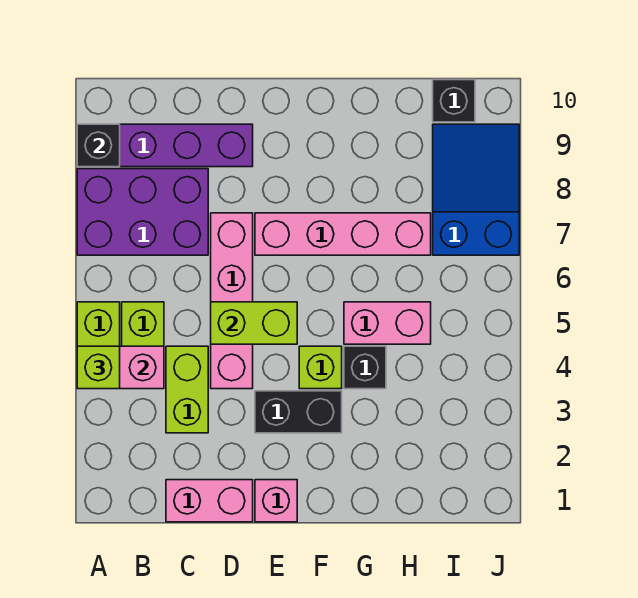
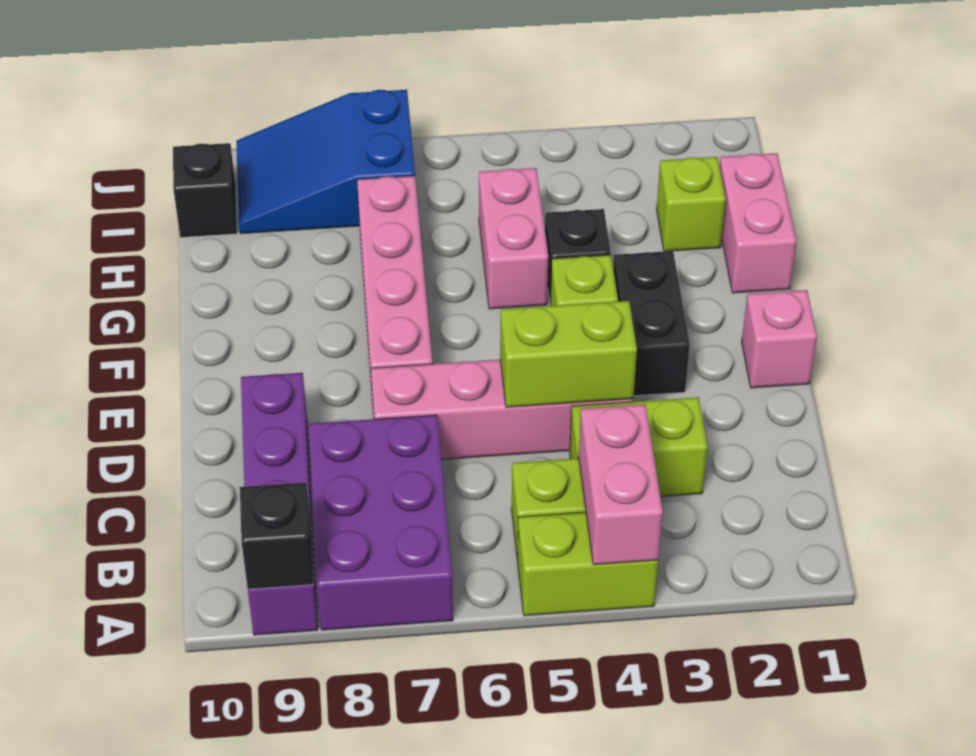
lime 1x1 brick [77,346,120,389] -> lime 1x1 brick moved to [657,157,726,251]
pink 1x2 brick [166,480,253,522] -> pink 1x2 brick moved to [719,153,797,293]
lime 1x2 brick [211,302,297,344] -> lime 1x2 brick turned to [500,301,637,407]

